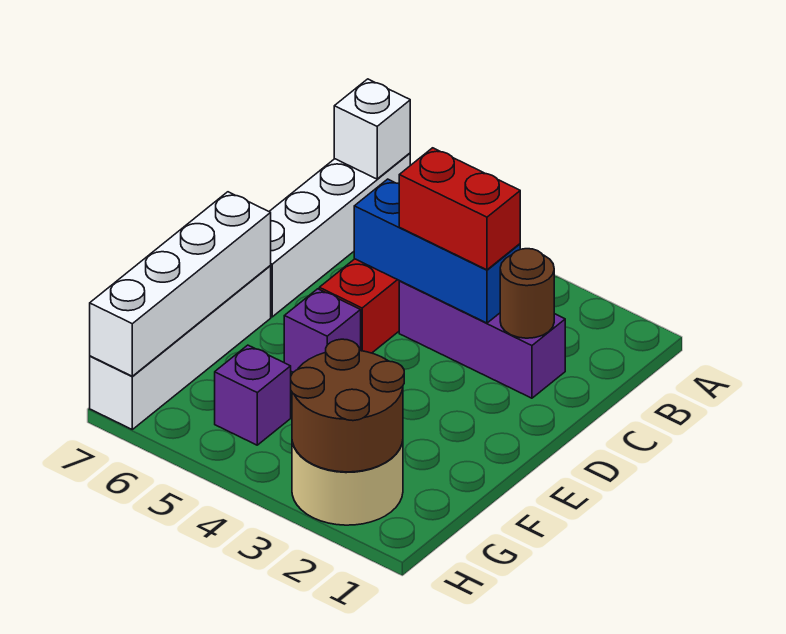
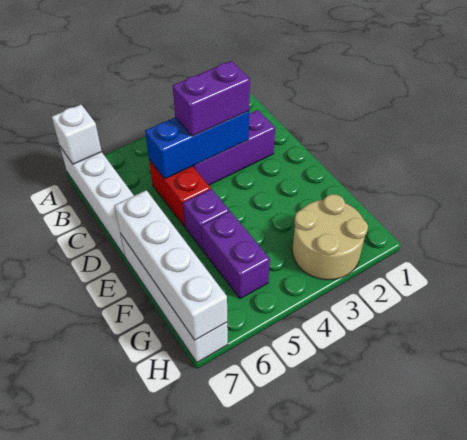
brown 1x1 round brick [500,249,554,338] -> none
red 1x2 brick [399,148,520,270] -> purple 1x2 brick [173,61,250,136]
brown 2x2 round brick [291,339,404,472] -> none
purple 1x1 brick [215,345,291,445] -> purple 1x2 brick [201,211,270,299]

